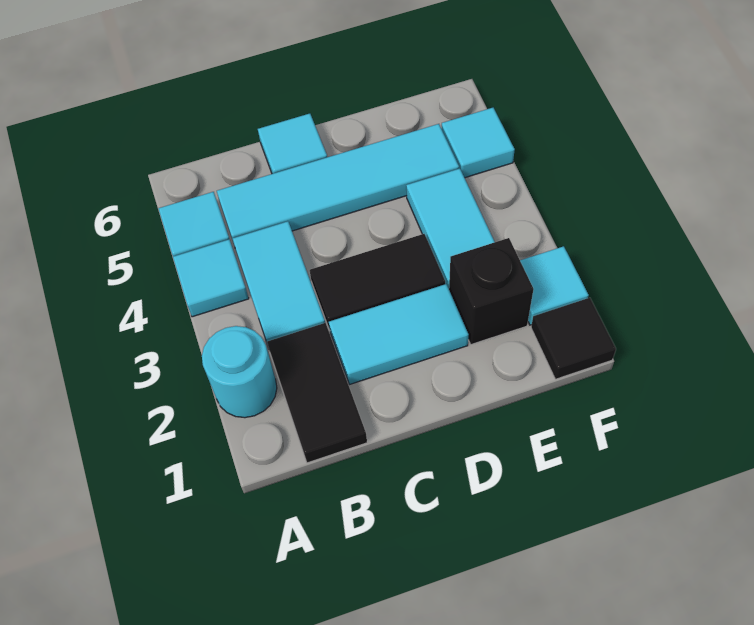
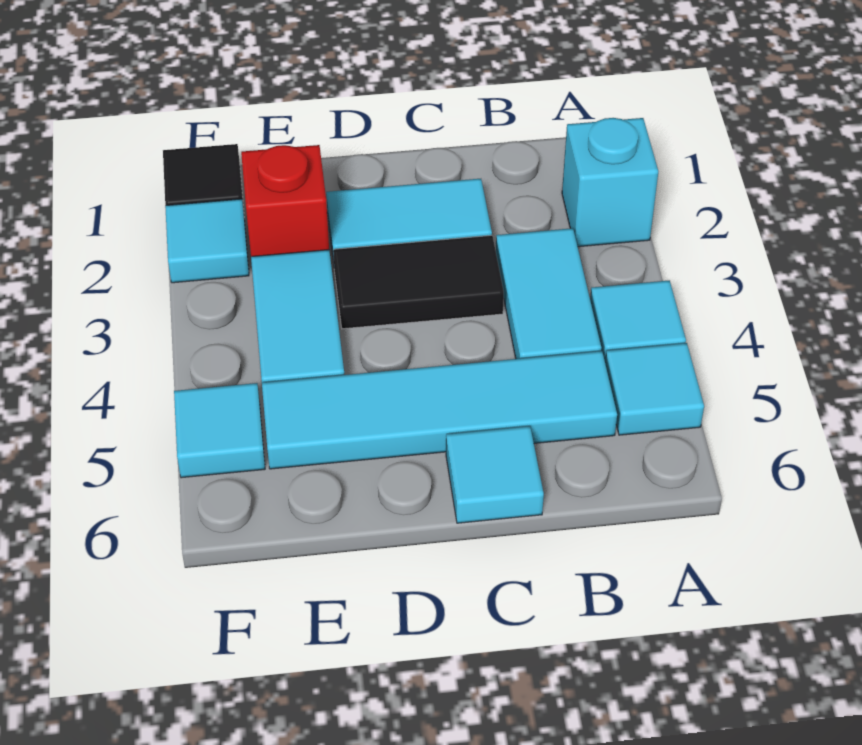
cyan 1x1 round brick [202,326,277,418] -> cyan 1x1 brick [562,118,658,247]
black 1x2 tile [267,323,367,463] -> none
black 1x1 brick [449,238,534,345] -> red 1x1 brick [241,145,329,257]

